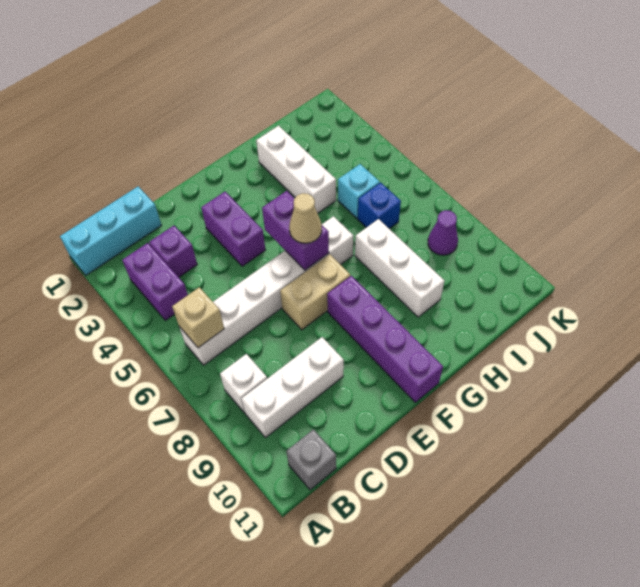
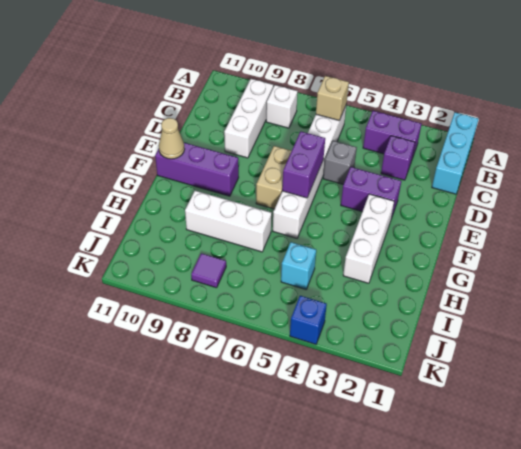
grey 1x1 brick [287,429,336,490] -> grey 1x1 brick moved to [323,141,357,184]
purple 1x2 brick [262,191,329,270] -> purple 1x2 brick turned to [282,132,325,198]
tan 1x1 cone [289,193,322,243] -> tan 1x1 cone moved to [159,118,185,159]
purple 1x4 brick [327,276,443,402] -> purple 1x3 brick [155,143,239,196]
white 1x3 brick [256,126,336,213] -> white 1x3 brick turned to [343,194,394,283]
blue 1x1 brick [358,183,401,229] -> blue 1x1 brick moved to [290,296,327,344]
purple 1x1 cone [428,210,458,255] -> purple 1x1 tile [191,253,226,288]

